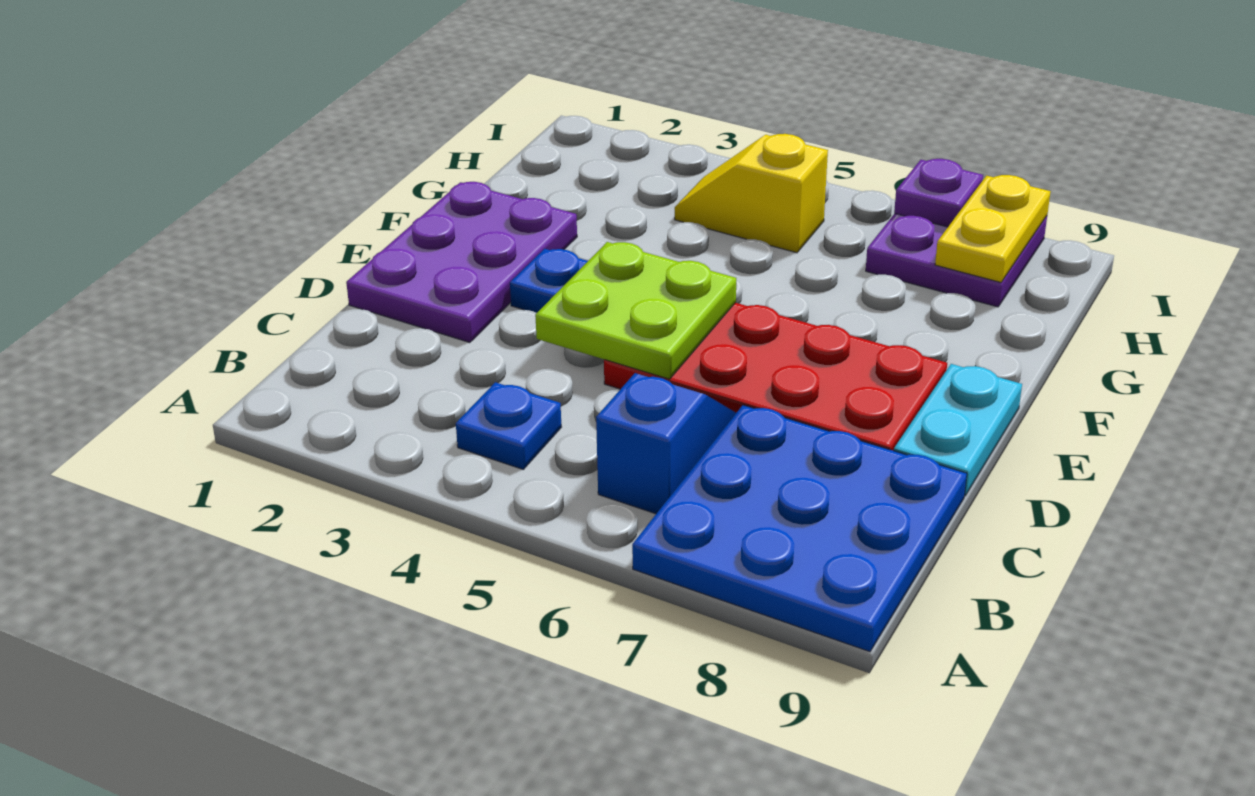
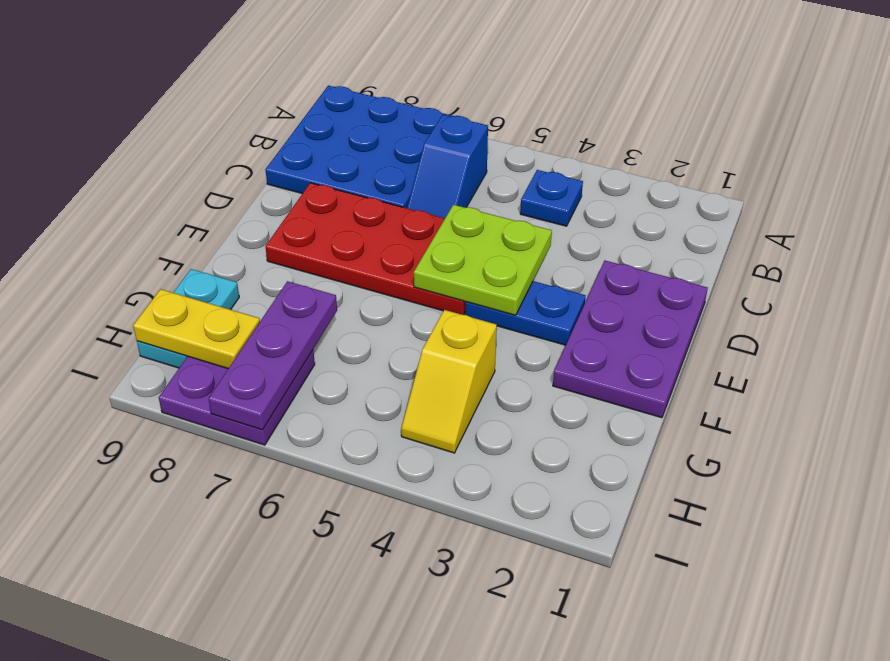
cyan 1x2 plate [894,364,1022,496] -> cyan 1x2 plate moved to [137,269,239,368]
yellow 1x2 slope [675,134,828,253] -> yellow 1x2 slope turned to [401,310,497,453]
yellow 1x2 plate [935,175,1051,282] -> yellow 1x2 plate turned to [133,289,260,368]
purple 1x1 plate [894,159,983,227] -> purple 1x3 plate [209,281,337,430]

